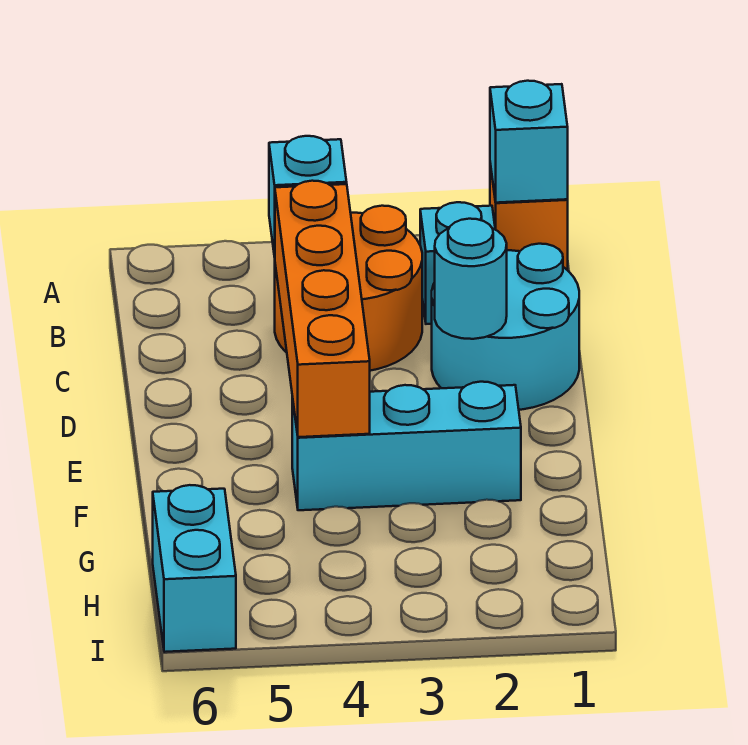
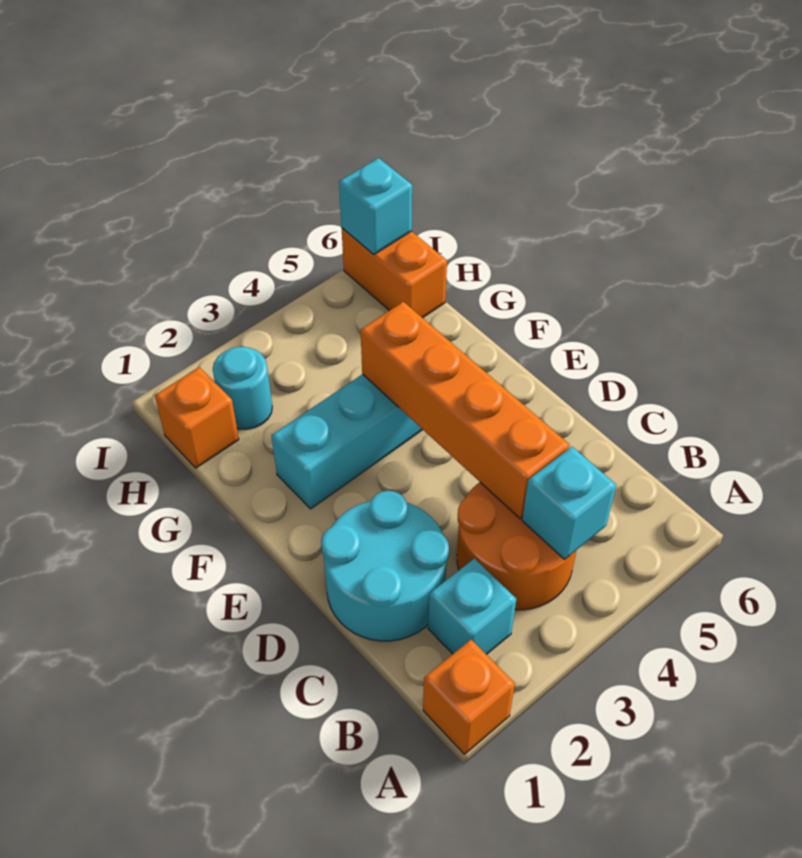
cyan 1x1 brick [490,81,568,203] -> cyan 1x1 brick moved to [339,158,412,255]
cyan 1x1 round brick [435,219,507,339] -> cyan 1x1 round brick moved to [213,347,272,429]
none -> orange 1x1 brick [155,367,239,468]
cyan 1x2 brick [153,485,236,652] -> orange 1x2 brick [342,228,447,318]

